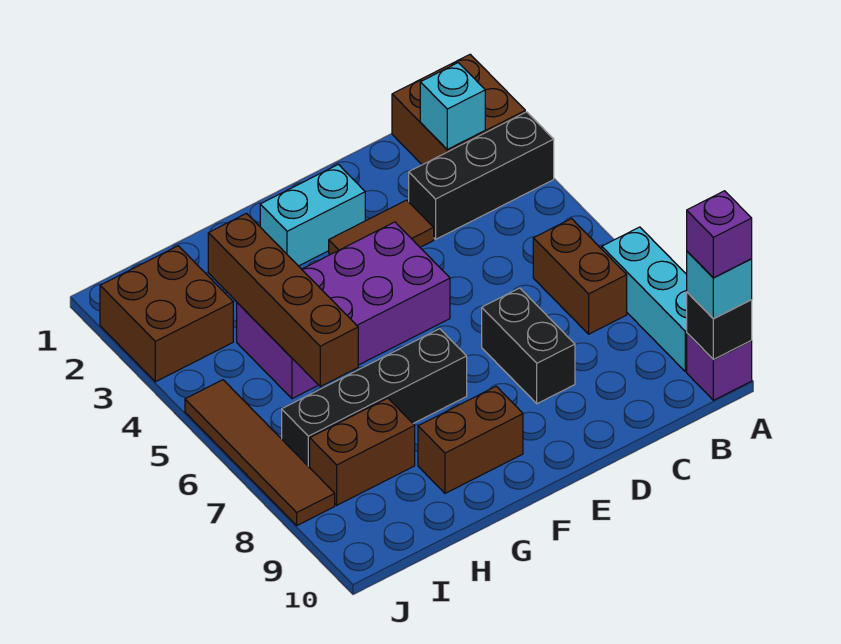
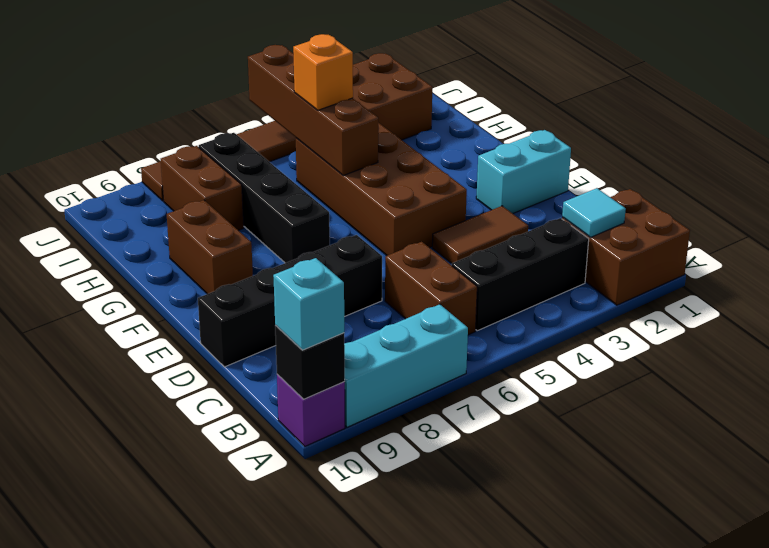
black 1x3 brick [409,112,554,239] -> black 1x3 brick turned to [452,218,589,331]
purple 1x1 brick [687,191,752,278] -> none
cyan 1x1 brick [420,63,485,150] -> cyan 1x1 tile [562,188,626,237]
brown 1x2 brick [533,219,627,334] -> brown 1x2 brick turned to [385,242,477,335]
brown 1x2 tile [329,200,434,255] -> brown 1x2 tile turned to [432,206,528,264]
black 1x2 brick [482,288,575,404] -> black 1x4 brick [198,235,382,367]
cyan 1x2 brick [260,164,365,266] -> cyan 1x2 brick turned to [476,130,571,214]
purple 2x4 brick [237,222,450,399] -> brown 2x4 brick [296,123,467,255]
brown 1x4 brick [208,213,358,386] -> brown 1x4 brick turned to [248,45,378,175]
none -> orange 1x1 brick [293,34,353,110]

